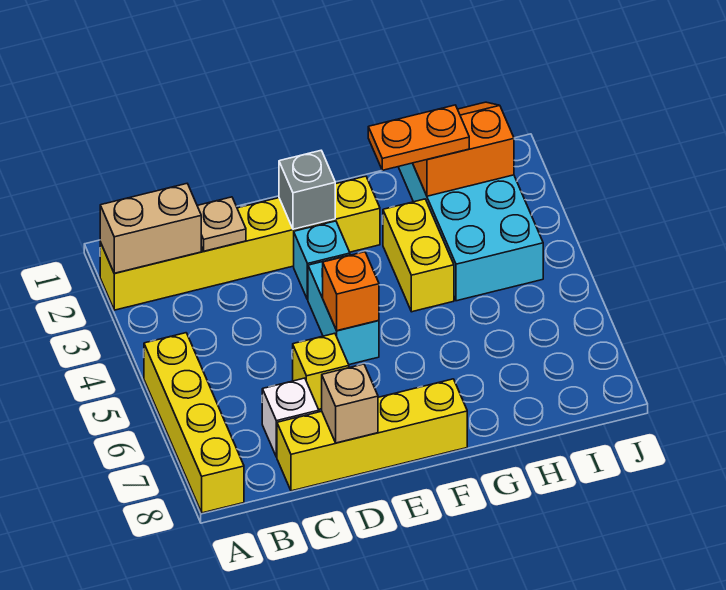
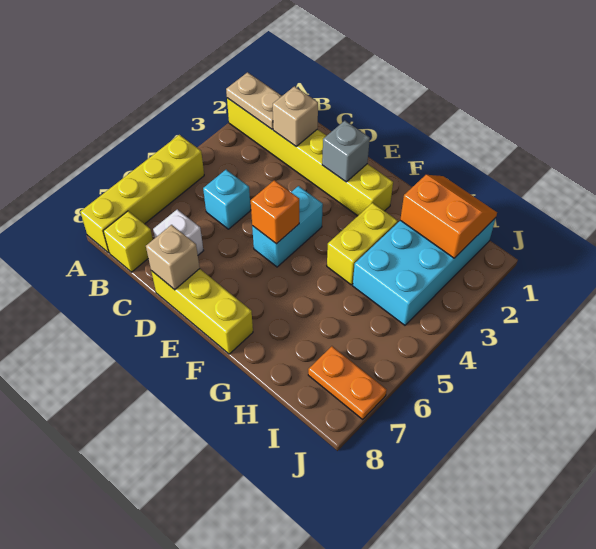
tan 1x2 brick [100,184,201,273] -> tan 1x2 plate [226,72,282,129]
tan 1x1 plate [197,197,246,251] -> tan 1x1 brick [273,86,318,147]
yellow 1x4 brick [277,379,467,491] -> yellow 1x3 brick [151,269,253,354]
yellow 1x1 brick [293,333,349,409] -> yellow 1x1 brick moved to [103,211,153,272]
cyan 1x1 brick [294,221,350,300] -> cyan 1x1 brick moved to [203,170,251,229]
orange 1x2 plate [368,105,469,170] -> orange 1x2 plate moved to [308,346,387,419]

